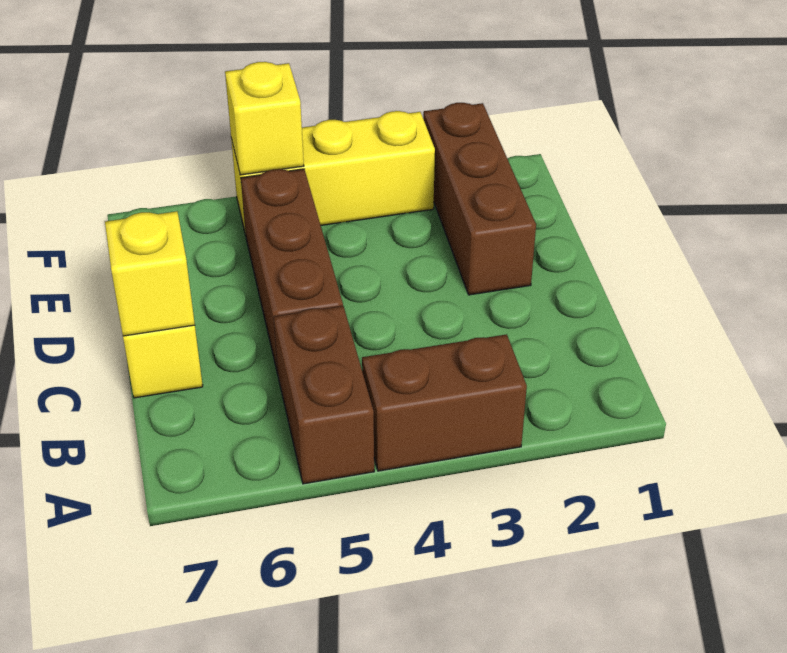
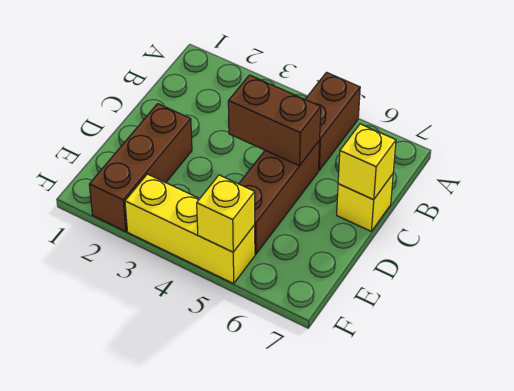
brown 1x2 brick [362,334,527,471] -> brown 1x2 brick moved to [228,75,321,166]

